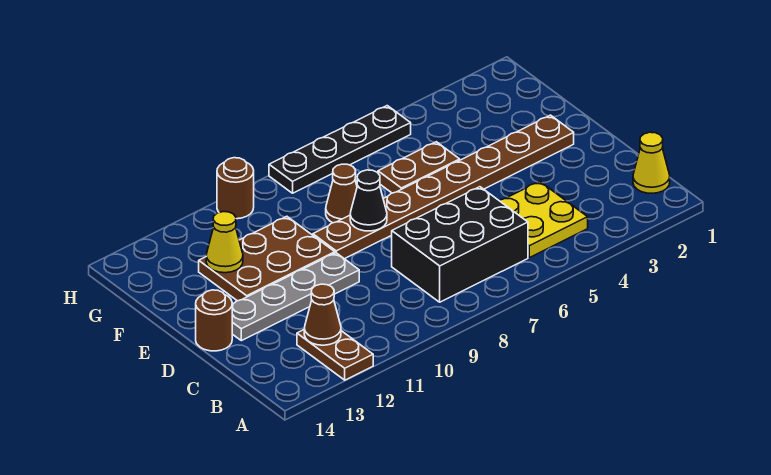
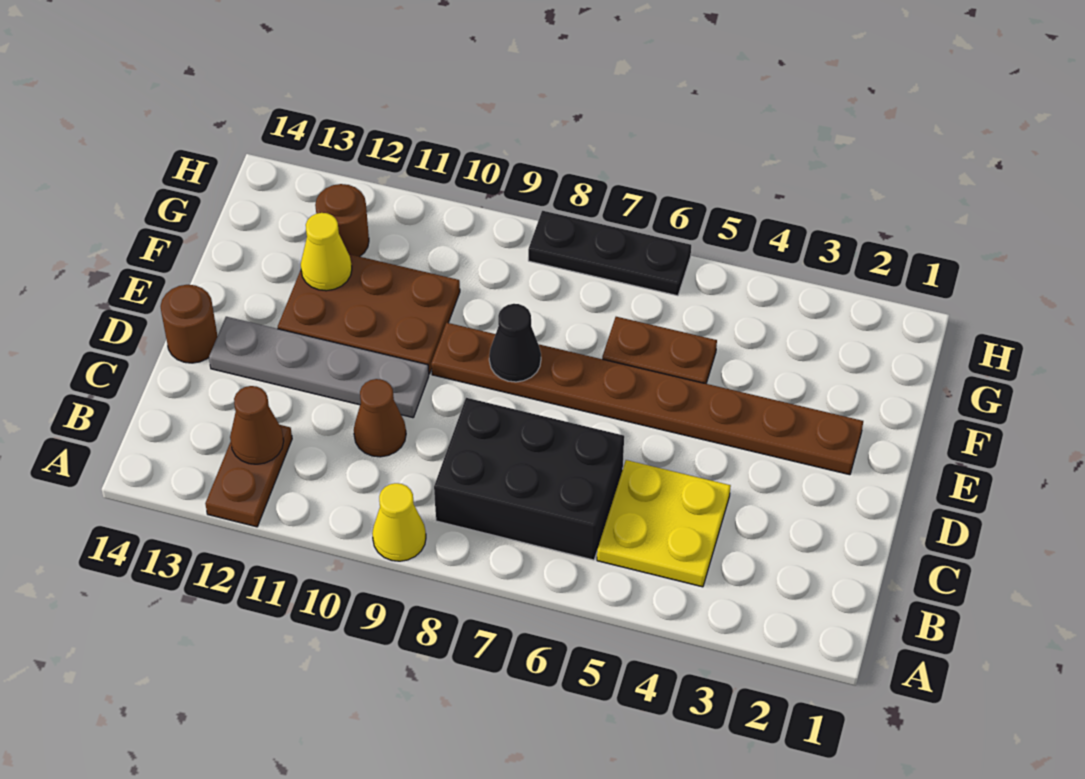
yellow 1x1 cone [633,132,670,193] -> yellow 1x1 cone moved to [372,483,426,561]
brown 1x1 cone [326,164,357,223] -> brown 1x1 cone moved to [354,379,406,457]
black 1x4 plate [269,106,411,193] -> black 1x3 plate [528,211,691,296]
brown 1x1 round brick [217,158,254,219] -> brown 1x1 round brick moved to [315,184,369,257]

